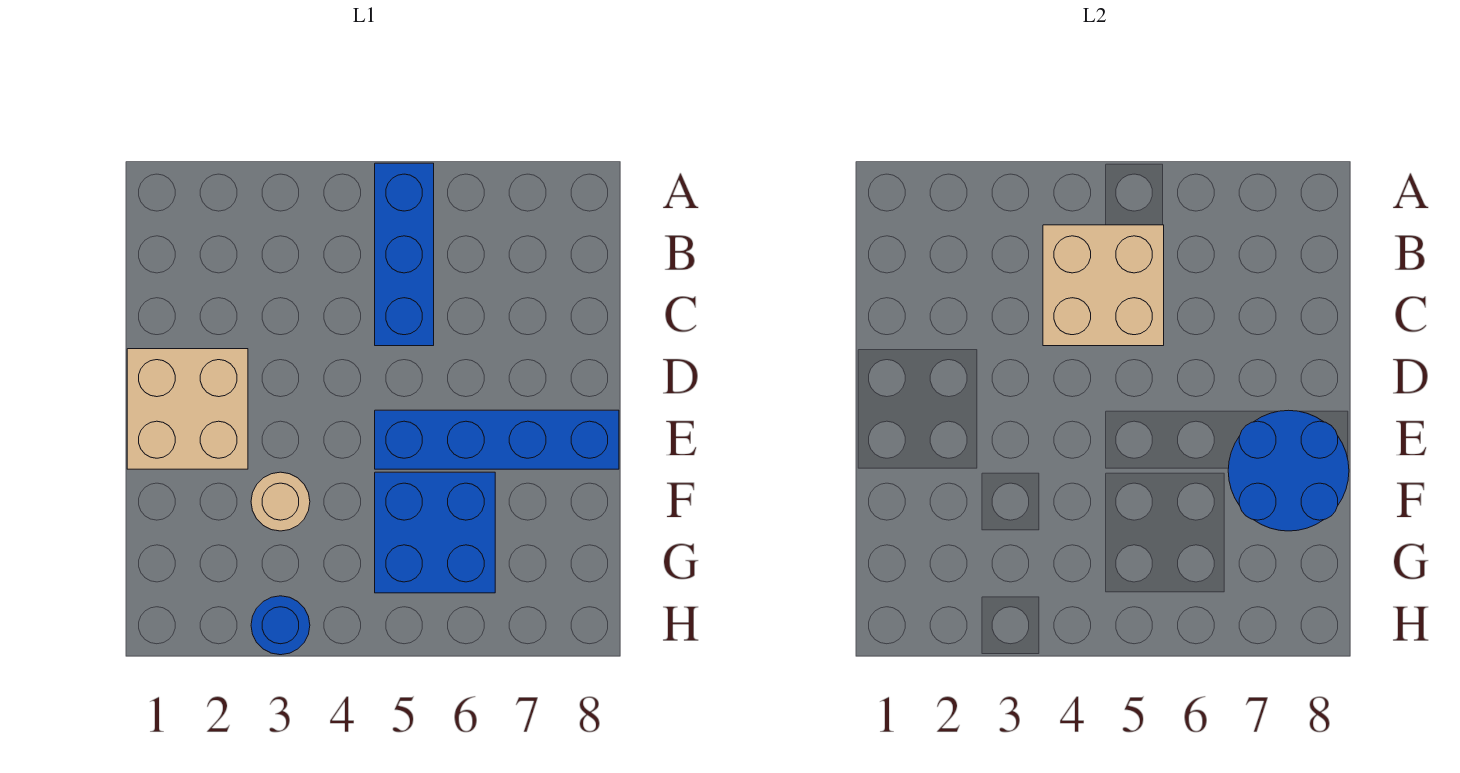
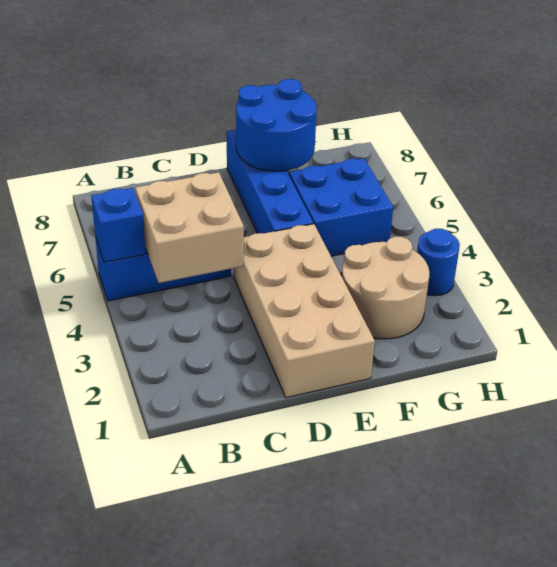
none -> blue 1x1 brick [91,188,146,262]
tan 2x2 brick [127,349,248,469] -> tan 2x4 brick [234,224,375,398]
tan 1x1 round brick [251,472,310,531] -> tan 2x2 round brick [342,237,429,339]

